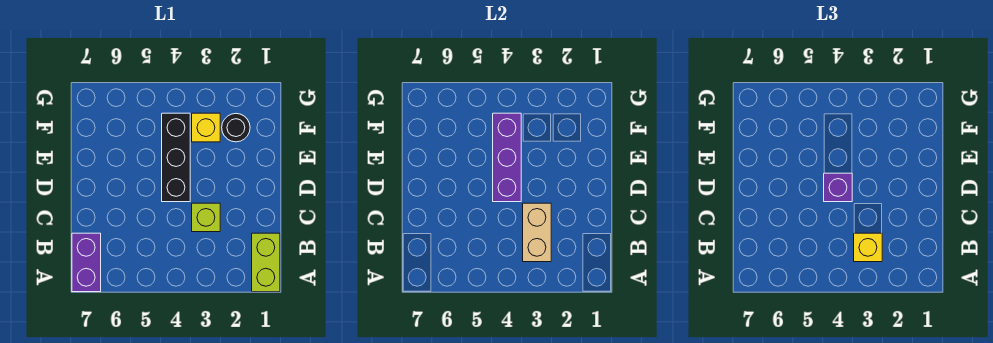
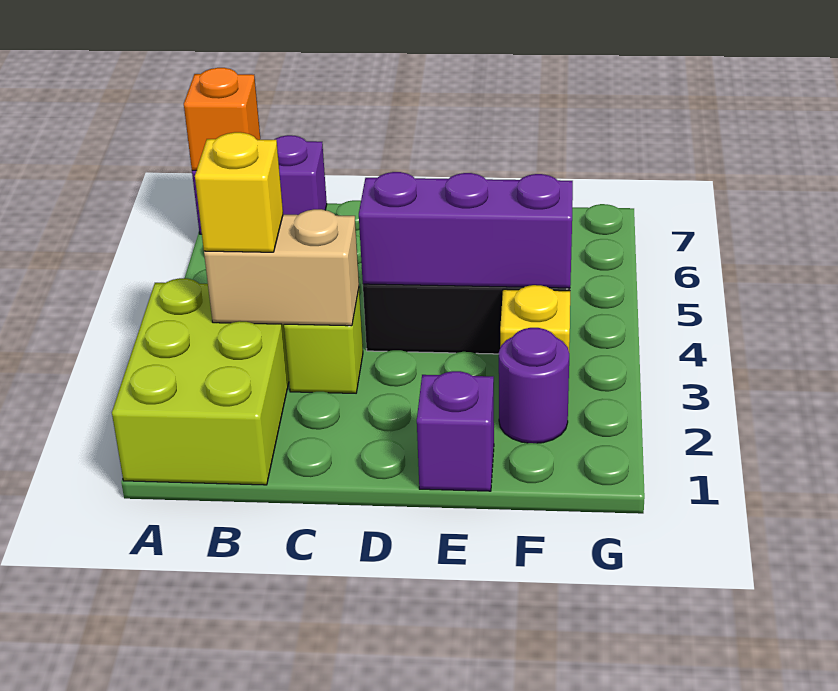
lime 1x2 brick [252,233,280,292] -> lime 2x3 brick [112,278,289,485]
none -> orange 1x1 brick [184,68,260,170]
purple 1x1 brick [824,173,852,202] -> purple 1x1 brick moved to [417,371,494,491]
black 1x1 round brick [222,114,250,142] -> purple 1x1 round brick [499,328,569,443]

